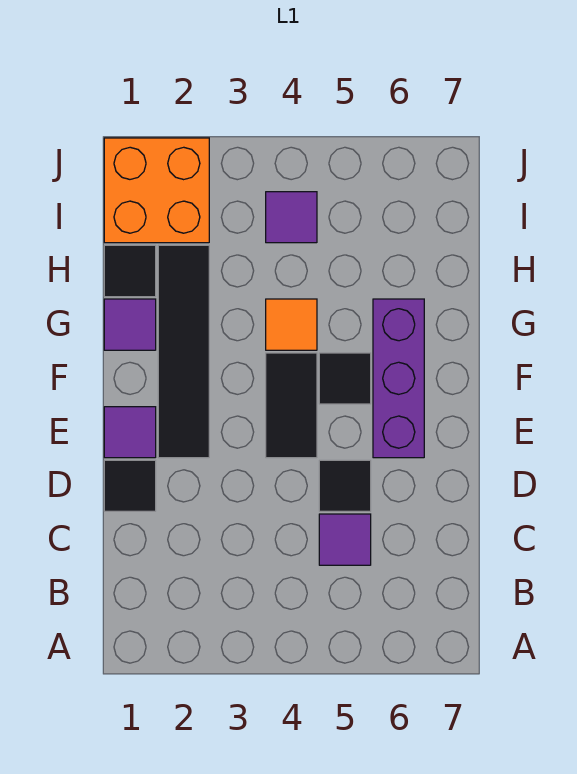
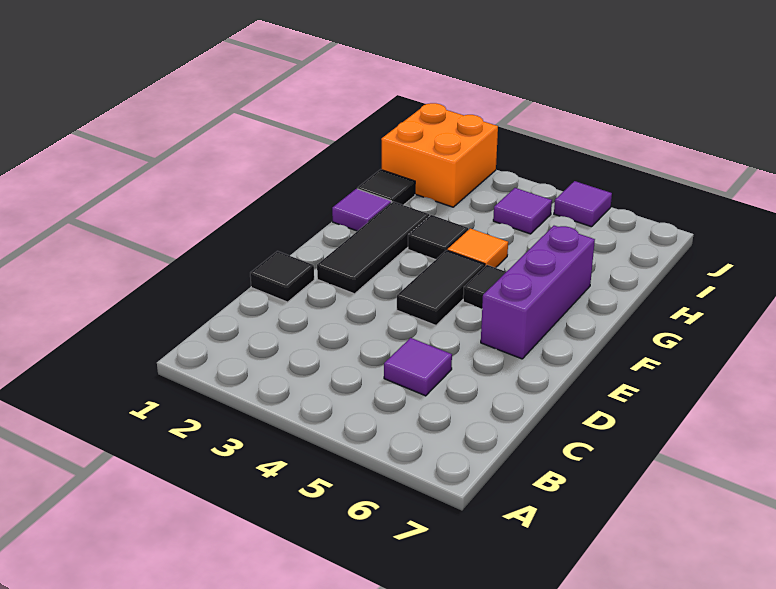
black 1x1 tile [319,460,371,511] -> black 1x1 tile moved to [408,215,468,260]
purple 1x1 tile [104,407,156,458] -> purple 1x1 tile moved to [554,181,612,227]
black 1x4 tile [158,245,209,458] -> black 1x3 tile [317,202,429,294]

